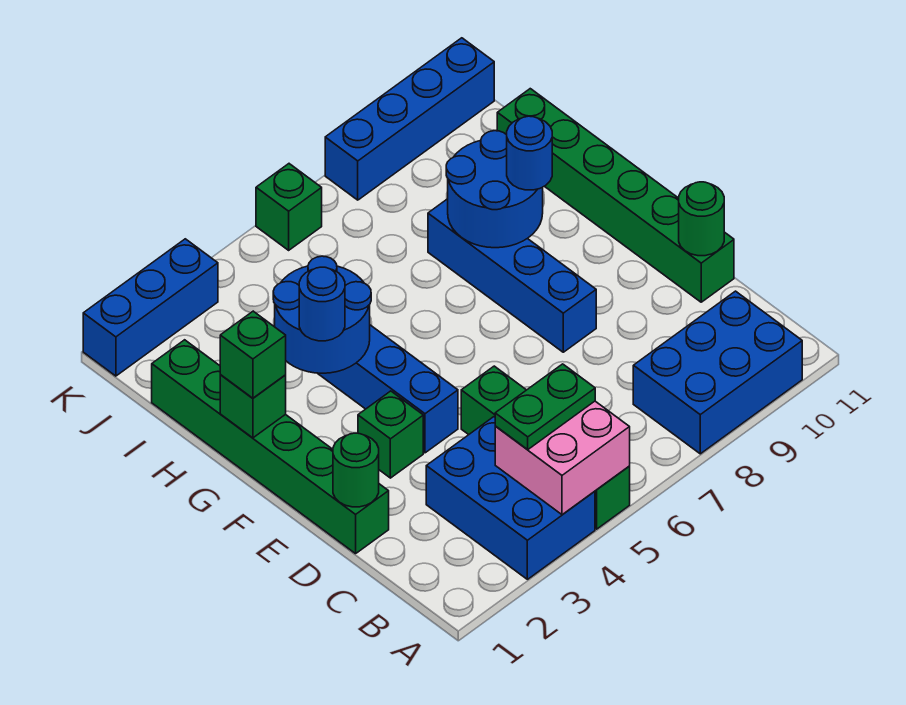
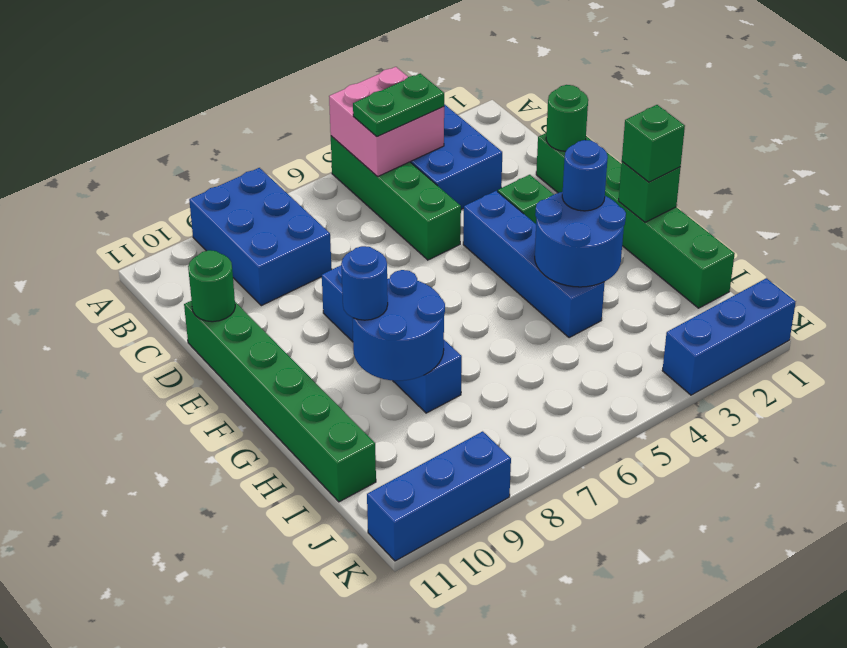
blue 2x3 brick [633,291,802,454] -> blue 2x3 brick turned to [189,168,332,306]
green 1x1 brick [256,164,322,250] -> none
blue 1x4 brick [325,38,494,200] -> blue 1x3 brick [367,431,511,561]

